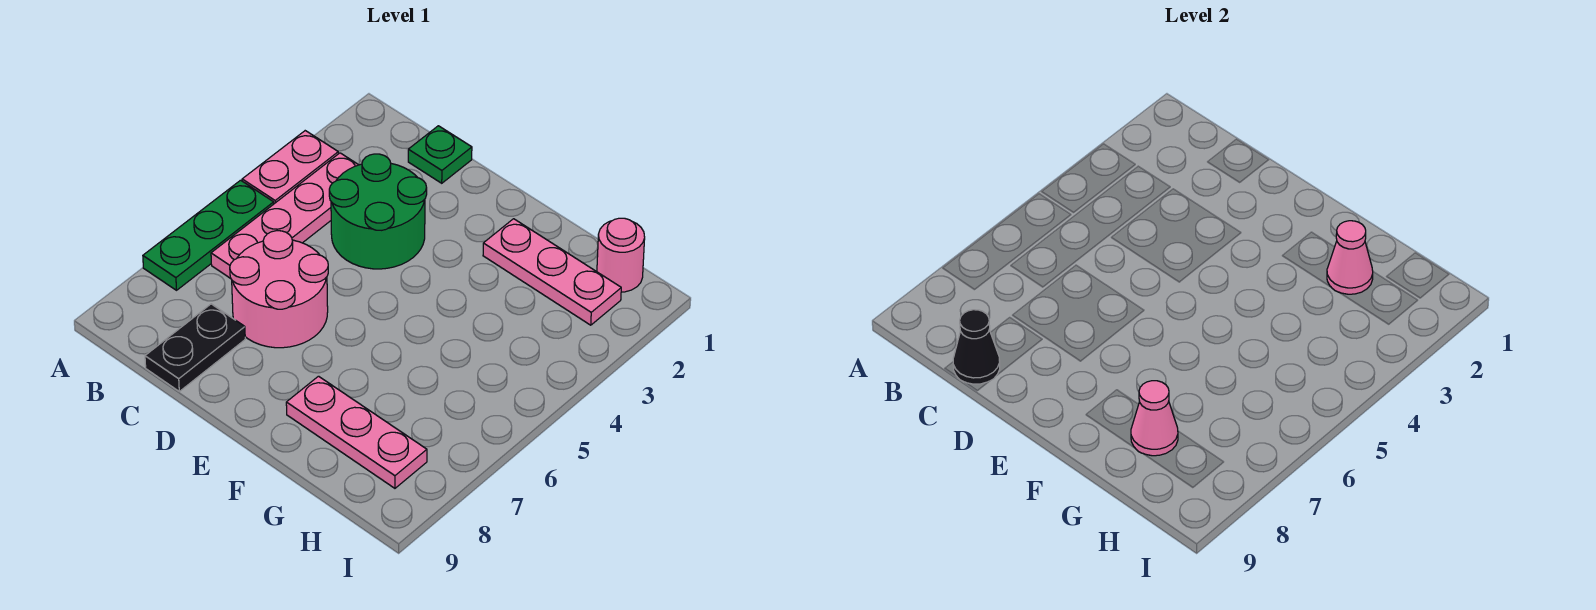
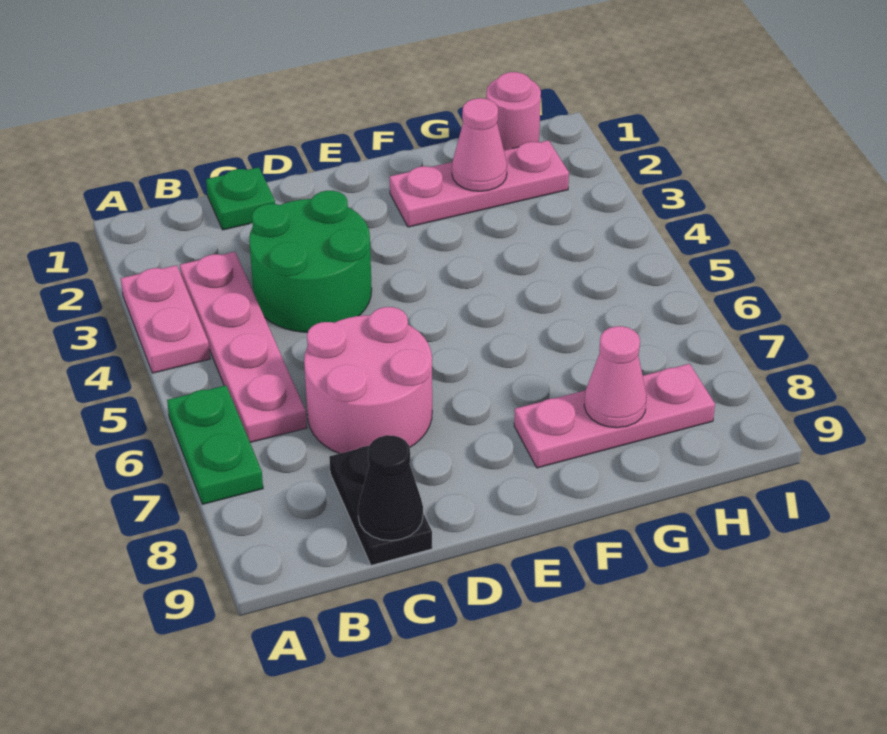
green 1x3 plate [143,180,274,290] -> green 1x2 plate [167,385,263,504]

